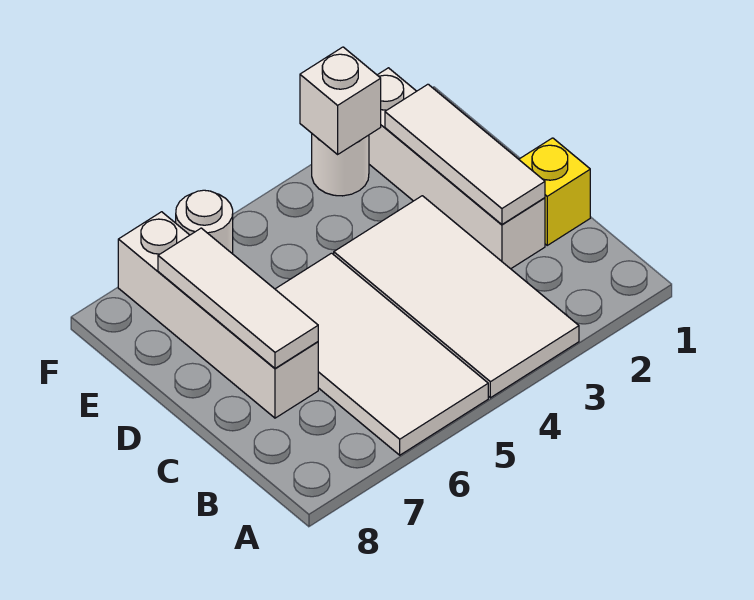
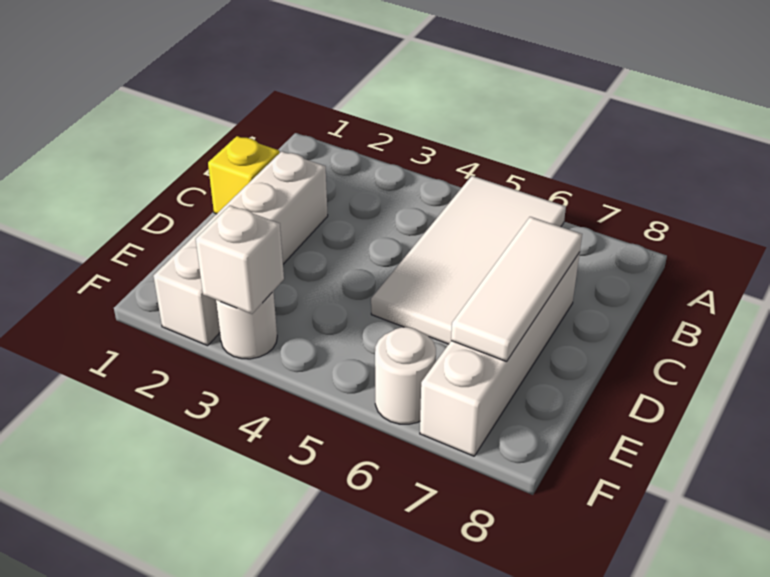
white 2x4 tile [334,196,579,398] -> none
white 1x3 tile [385,84,545,224] -> none

